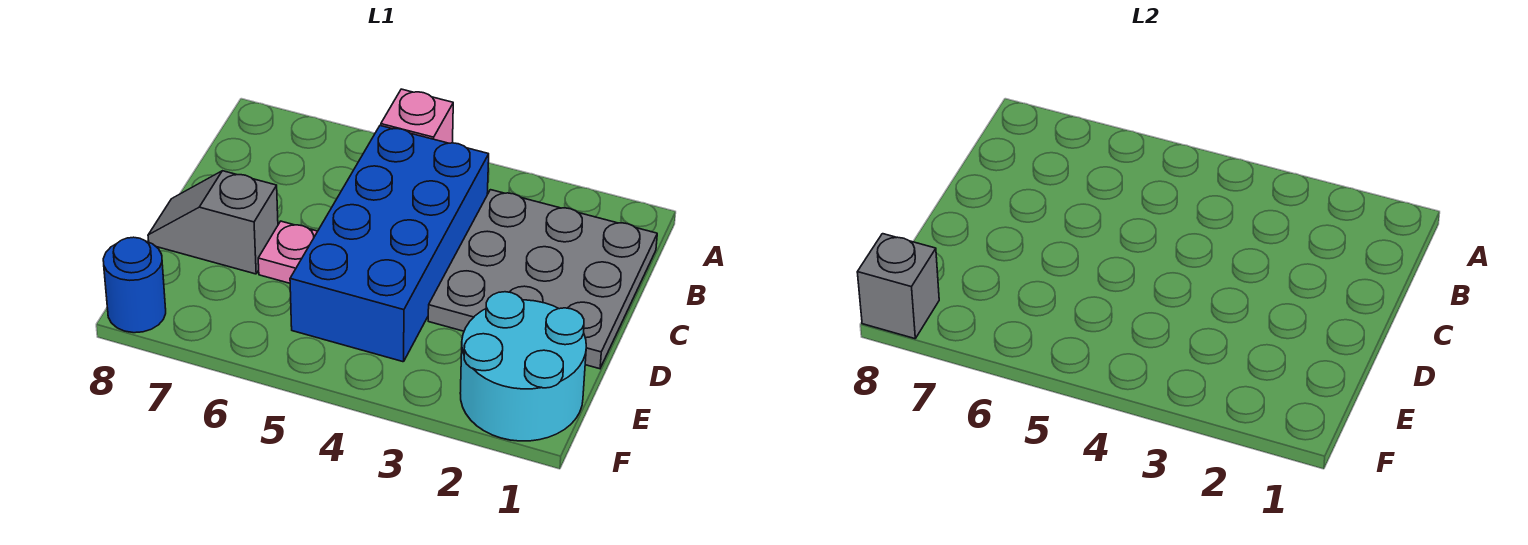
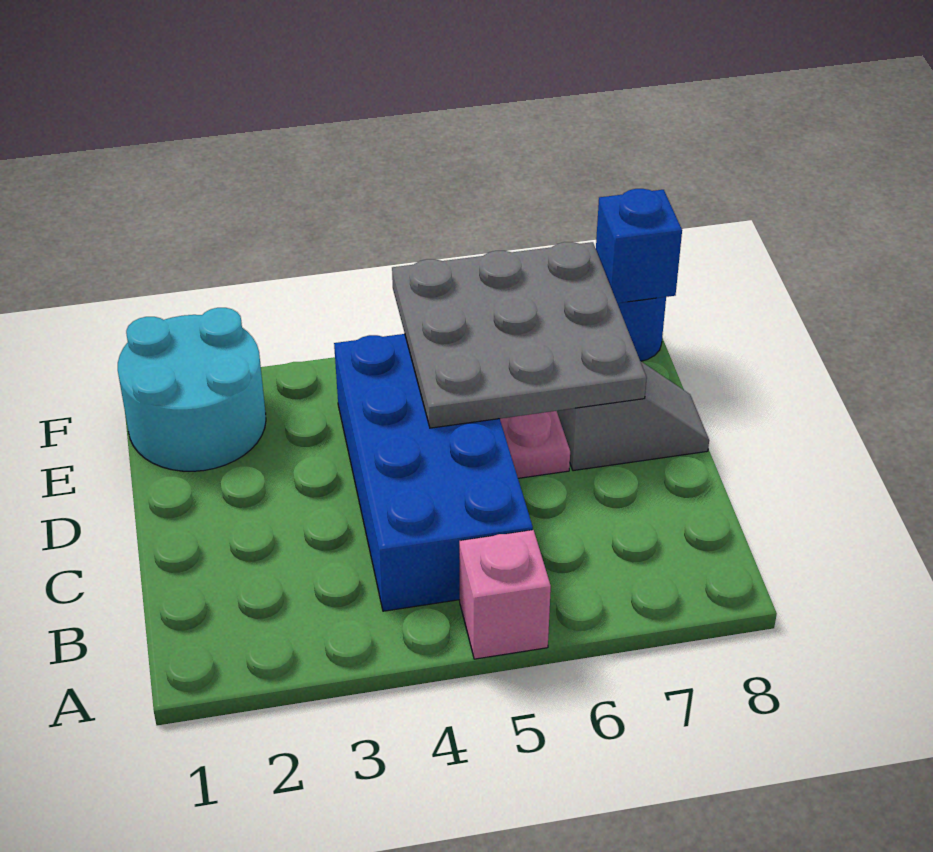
grey 3x3 plate [428,190,657,369] -> grey 3x3 plate moved to [392,242,647,428]
grey 1x1 brick [857,234,939,339] -> blue 1x1 brick [596,189,682,303]

